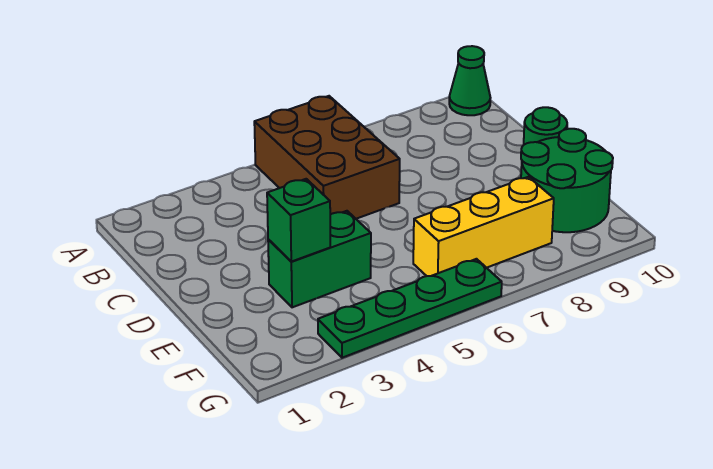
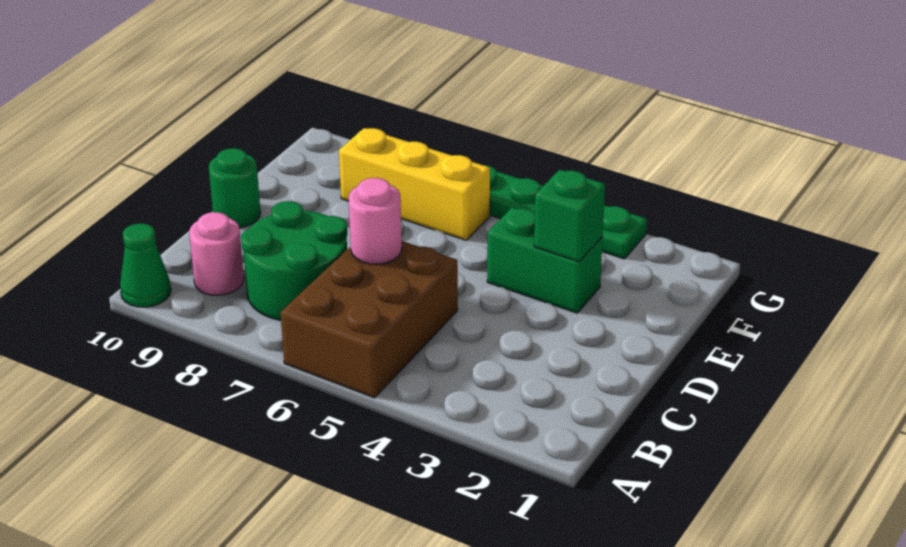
none -> pink 1x1 round brick [189,212,244,295]
none -> pink 1x1 round brick [349,178,402,264]
green 2x2 round brick [521,129,613,232] -> green 2x2 round brick moved to [241,201,347,320]

